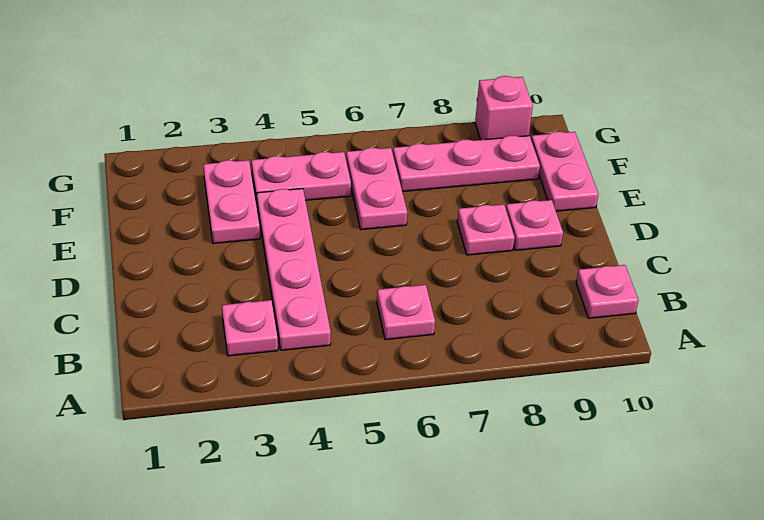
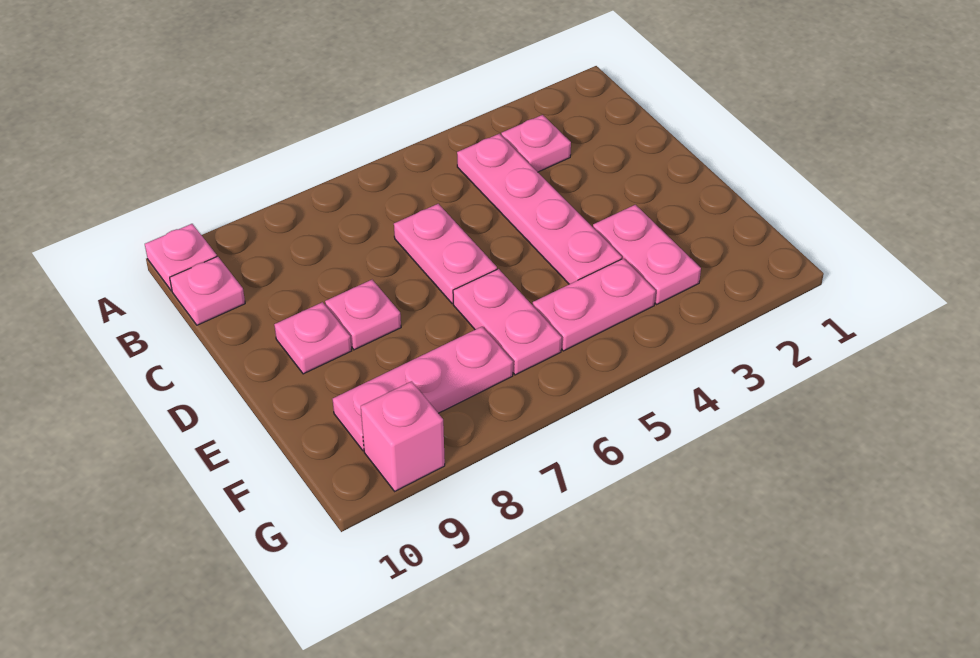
pink 1x1 plate [377,285,435,340] -> pink 1x1 plate moved to [145,224,217,291]
pink 1x2 plate [531,132,598,211] -> pink 1x2 plate moved to [394,204,497,303]

